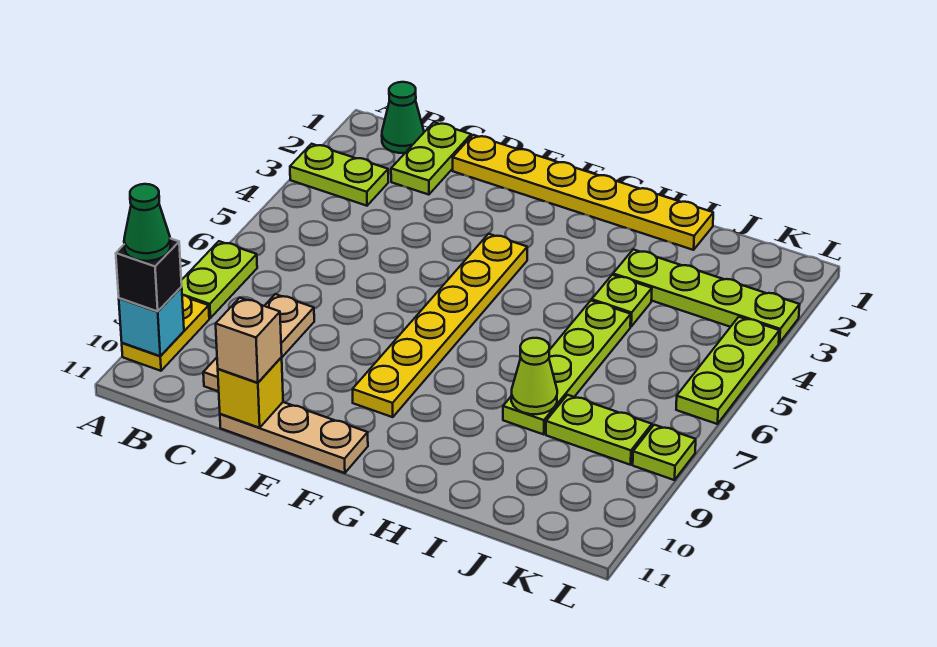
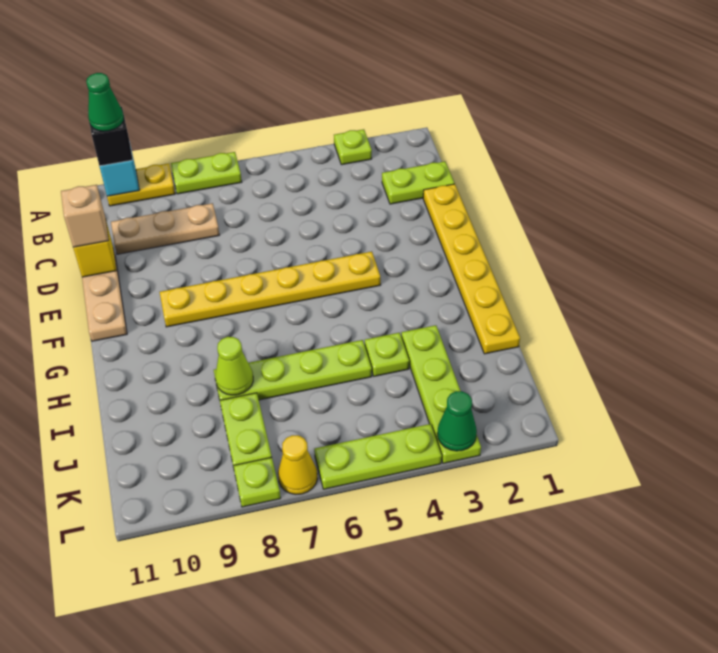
lime 1x2 plate [290,144,388,206] -> lime 1x1 plate [334,129,372,165]
green 1x1 cone [382,82,424,153] -> green 1x1 cone moved to [437,391,477,451]
none -> yellow 1x1 cone [278,435,318,494]

